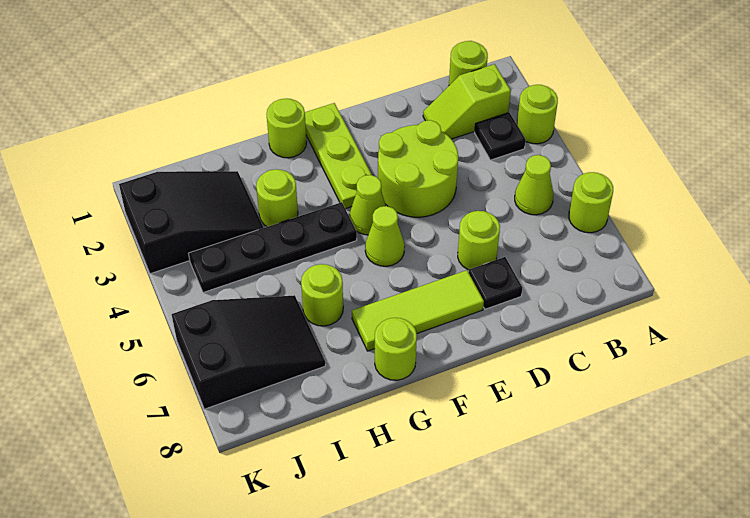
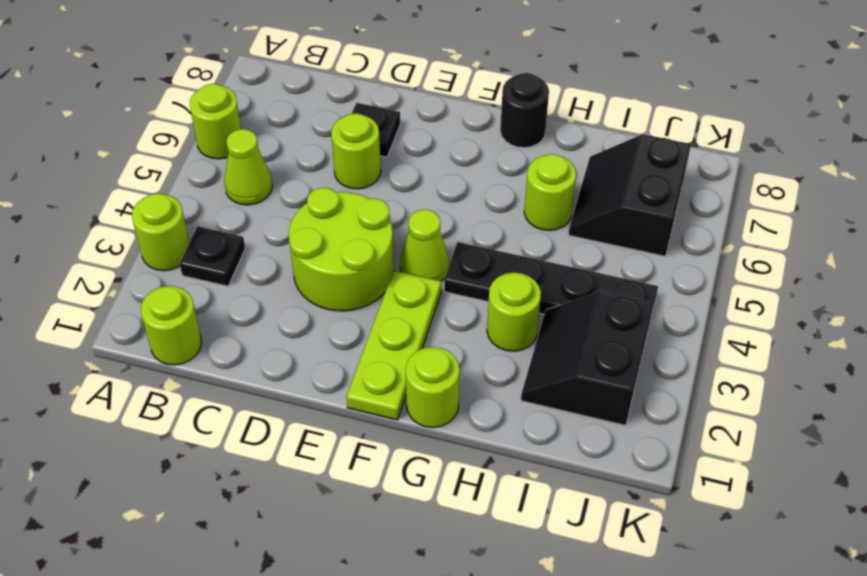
lime 1x2 slope [423,64,511,139] -> none
lime 1x3 tile [352,270,484,351] -> none
lime 1x1 cone [365,206,405,266] -> none
lime 1x1 round brick [375,318,417,380] -> black 1x1 round brick [500,73,549,148]
black 2x3 slope [119,171,264,274] -> black 2x2 slope [521,291,654,425]
black 2x3 slope [172,295,325,409] -> black 2x2 slope [568,134,691,256]

